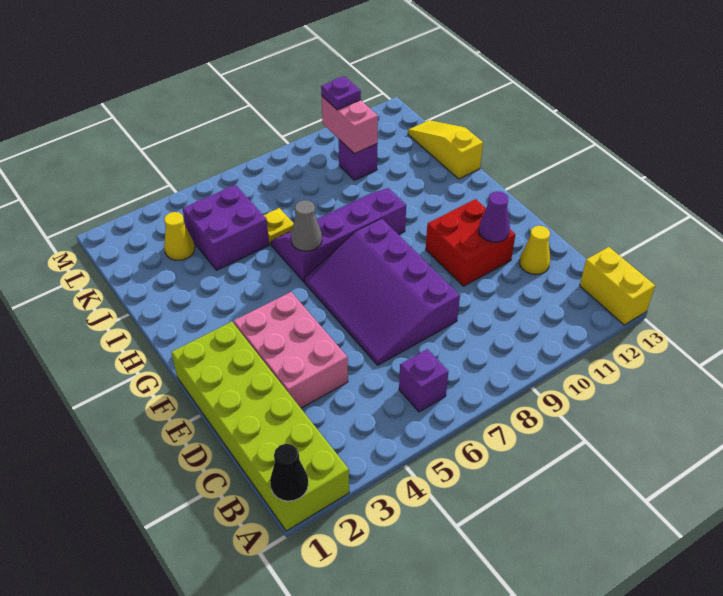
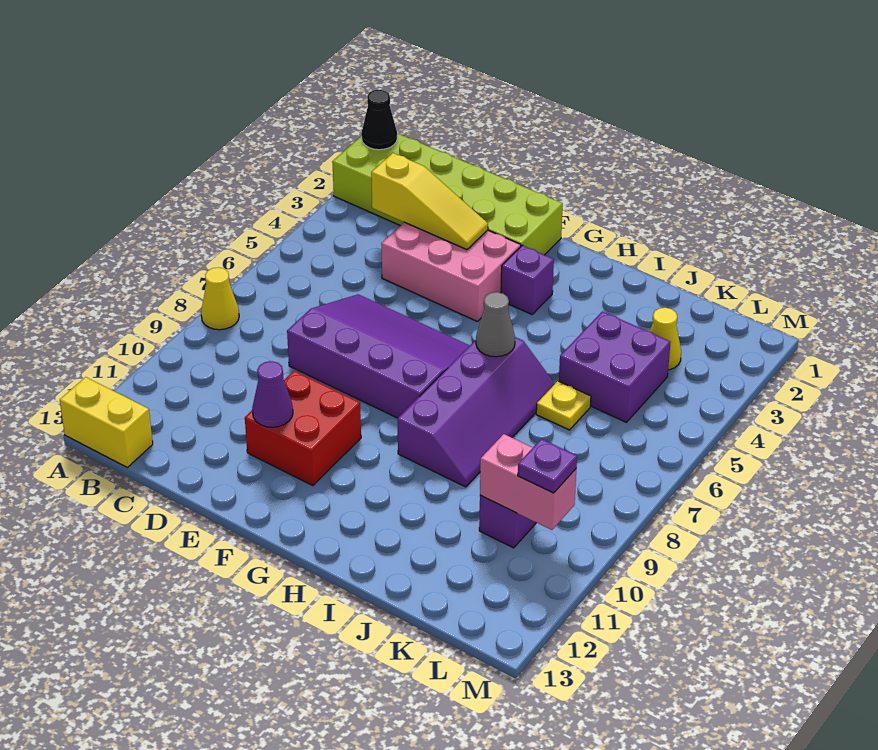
purple 1x1 brick [399,349,448,412] -> purple 1x1 brick moved to [501,245,554,314]
yellow 1x1 cone [519,226,550,275] -> yellow 1x1 cone moved to [201,267,239,330]
yellow 1x3 slope [408,120,483,179] -> yellow 1x3 slope moved to [371,153,488,250]

